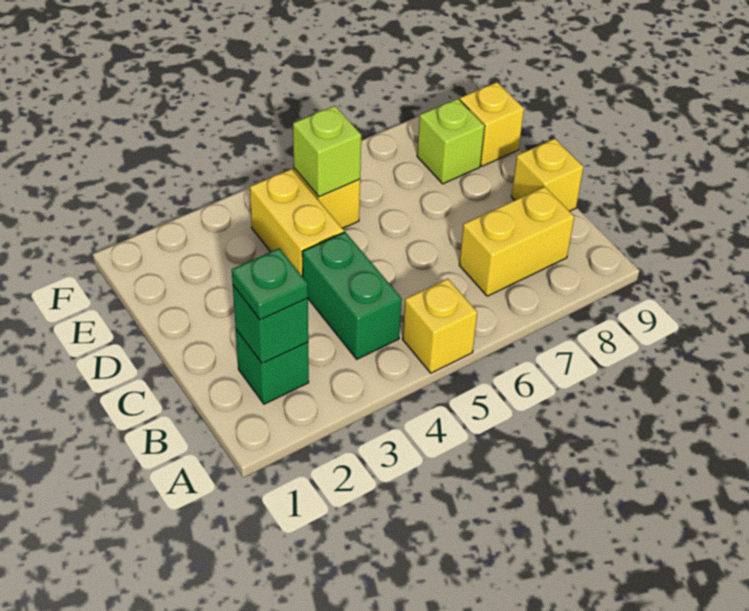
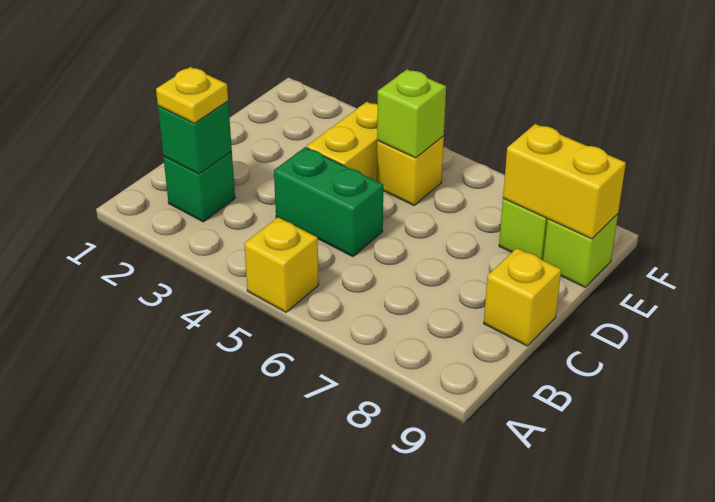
green 1x1 plate [232,248,308,320] -> yellow 1x1 plate [156,67,228,123]
green 1x2 brick [302,232,402,359] -> green 1x2 brick turned to [274,147,383,257]
yellow 1x2 brick [459,187,574,296] -> yellow 1x2 brick moved to [503,124,626,239]
yellow 1x1 brick [460,82,524,166] -> lime 1x1 brick [543,214,618,287]

